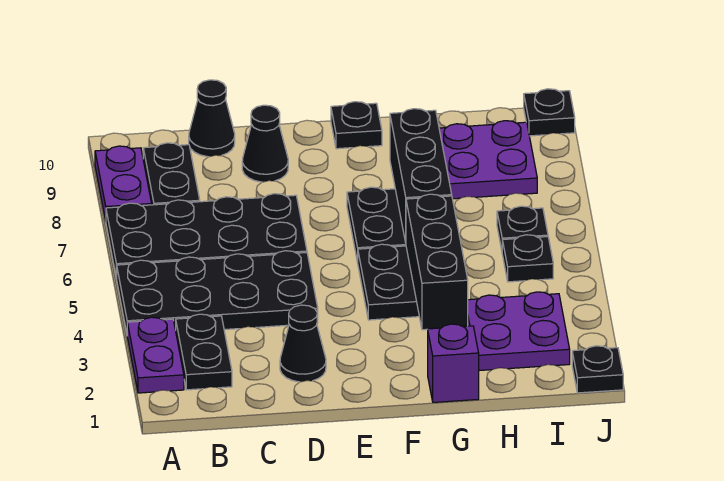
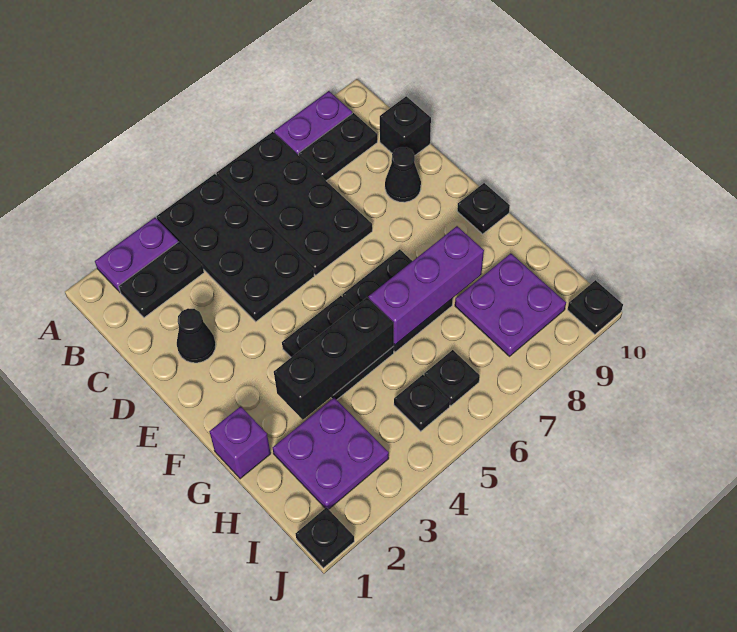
black 1x1 cone [189,80,235,157] -> black 1x1 brick [380,96,431,155]
black 1x3 brick [390,109,452,242] -> purple 1x3 brick [368,226,484,345]

